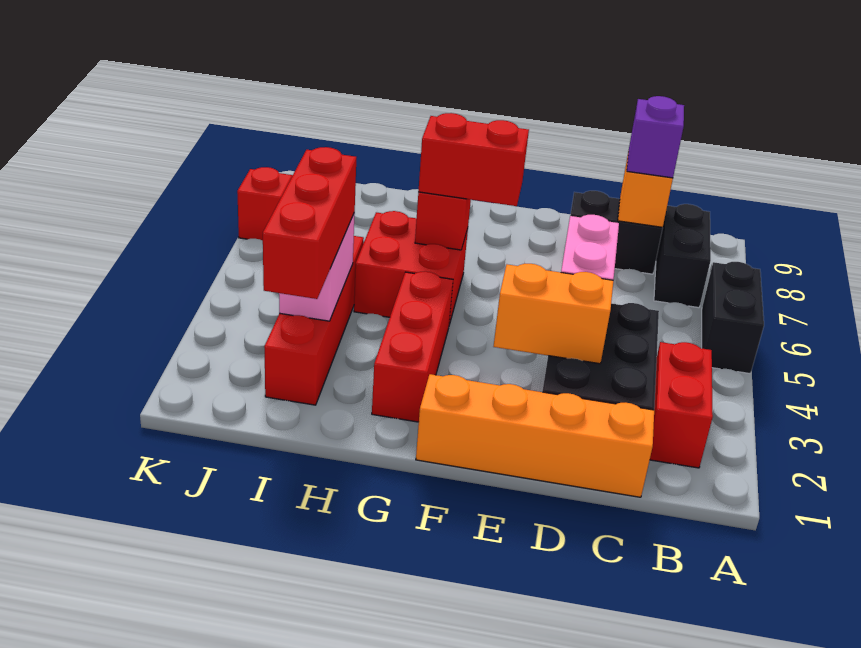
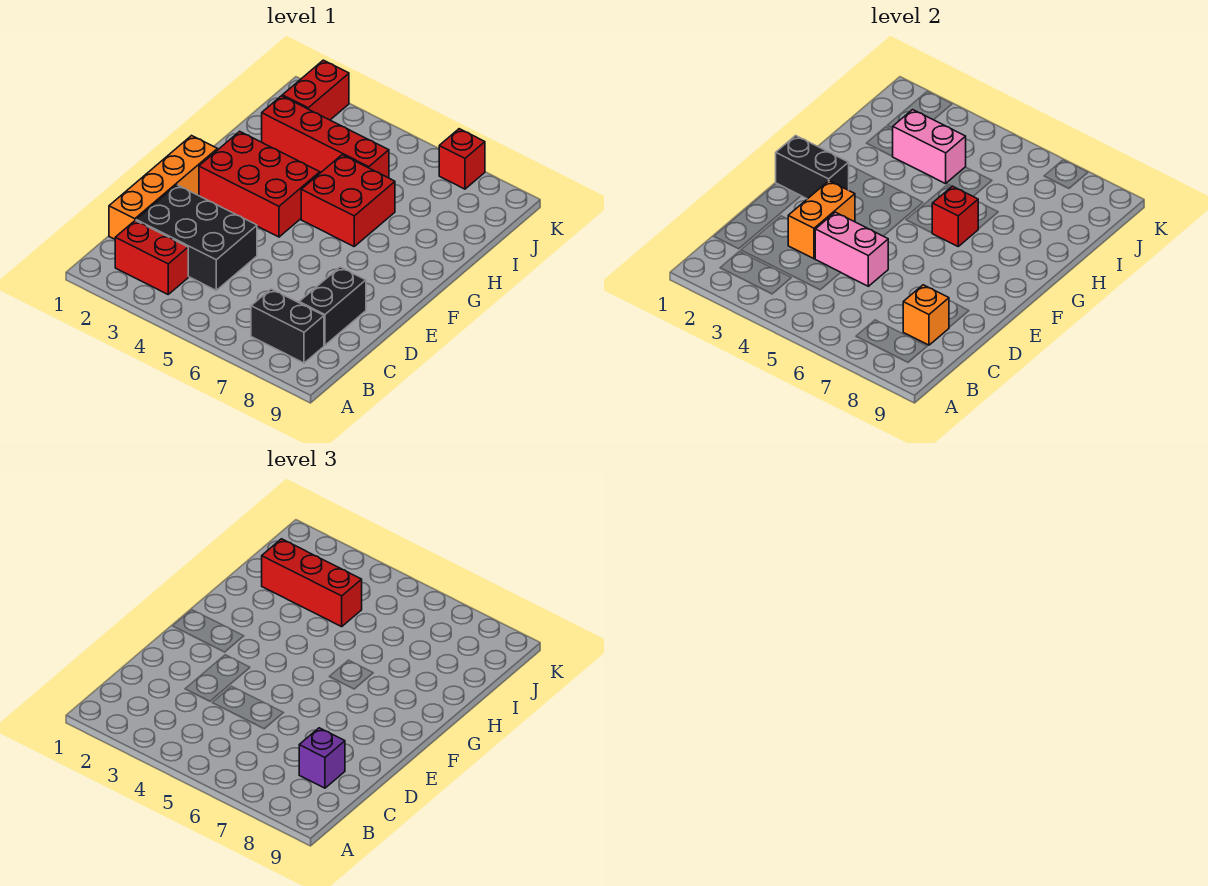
black 1x2 brick [702,262,764,374] -> black 1x2 brick moved to [776,136,849,199]
red 1x2 brick [418,113,529,206] -> red 1x2 brick moved to [282,60,349,120]
red 1x3 brick [372,271,453,422] -> red 2x3 brick [199,131,320,237]

